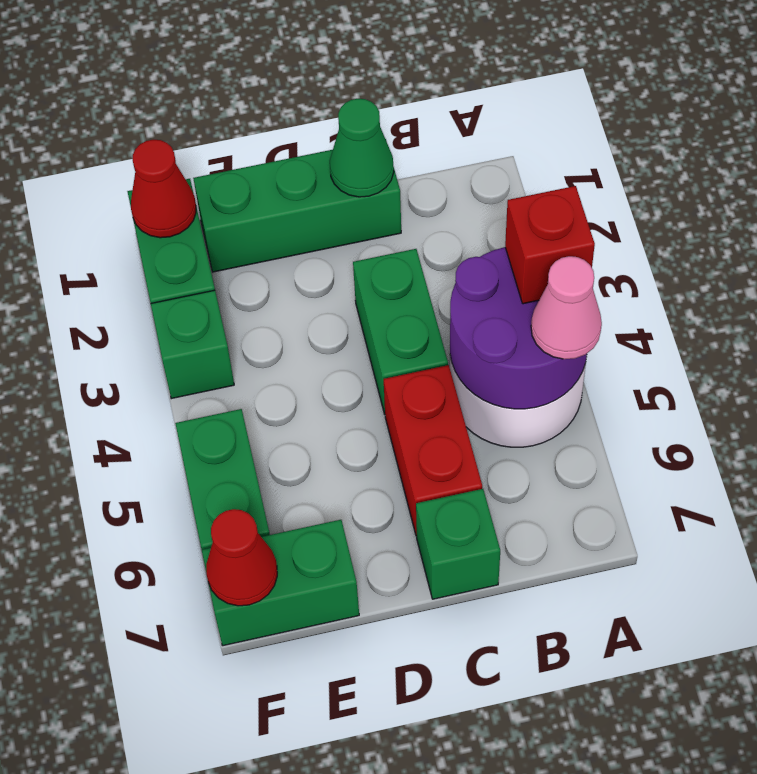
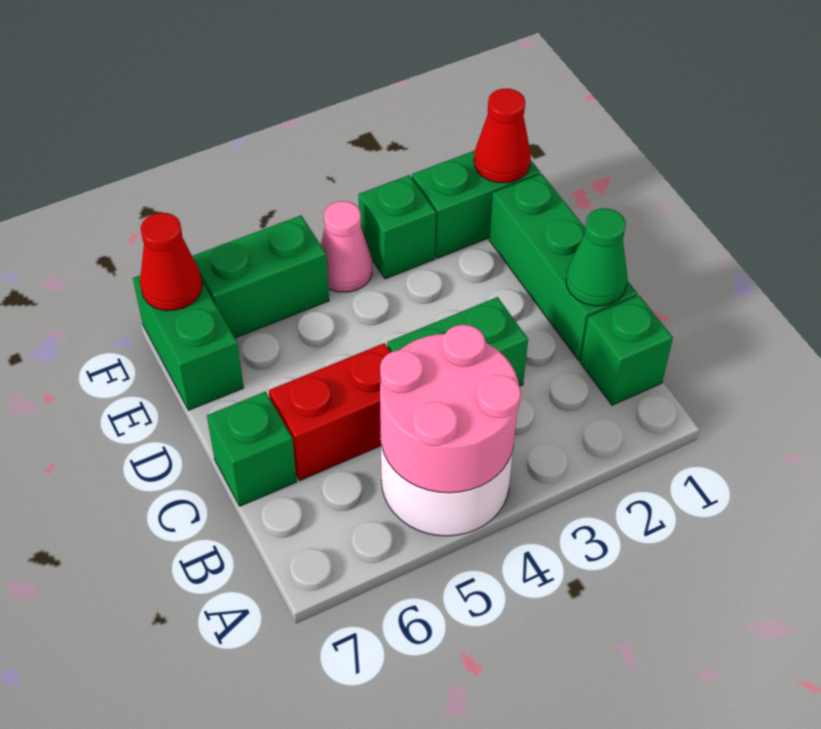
purple 2x2 round brick [450,247,587,409] -> pink 2x2 round brick [380,325,521,493]
red 1x1 brick [505,186,595,304] -> none
pink 1x1 cone [531,256,602,359] -> pink 1x1 cone moved to [321,201,372,292]
none -> green 1x1 brick [581,296,673,405]

